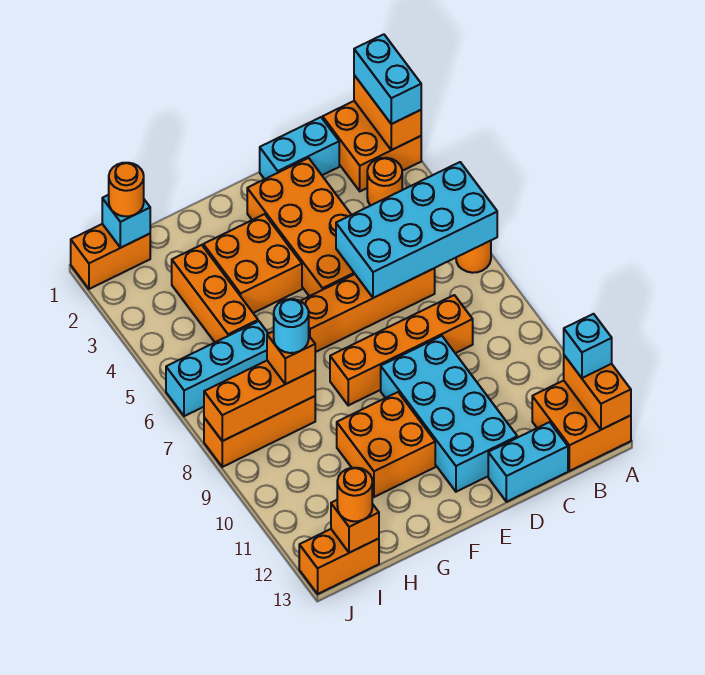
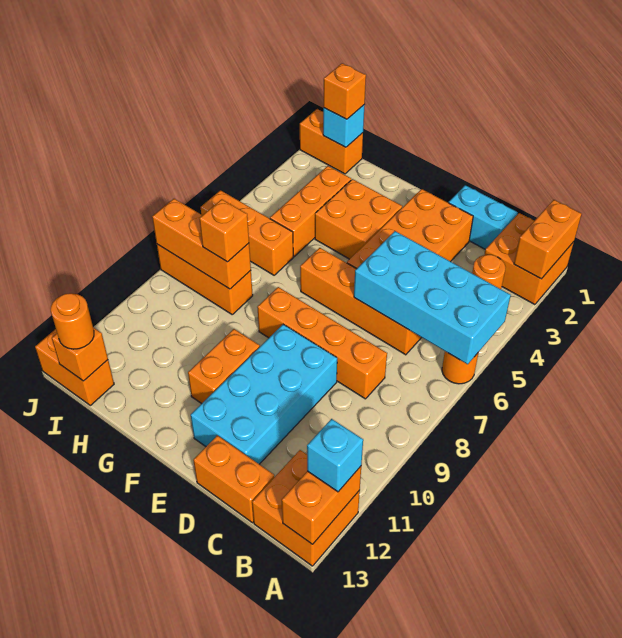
cyan 1x2 brick [354,34,421,124] -> none
cyan 1x2 brick [488,422,568,502] -> orange 1x2 brick [193,435,274,523]
orange 2x2 brick [337,392,435,497] -> orange 1x2 brick [188,329,260,404]
cyan 1x3 brick [166,321,268,416] -> orange 1x3 brick [201,190,293,275]
cyan 1x1 round brick [274,299,309,353] -> none
orange 1x1 round brick [109,163,144,216] -> orange 1x1 brick [324,63,366,119]

